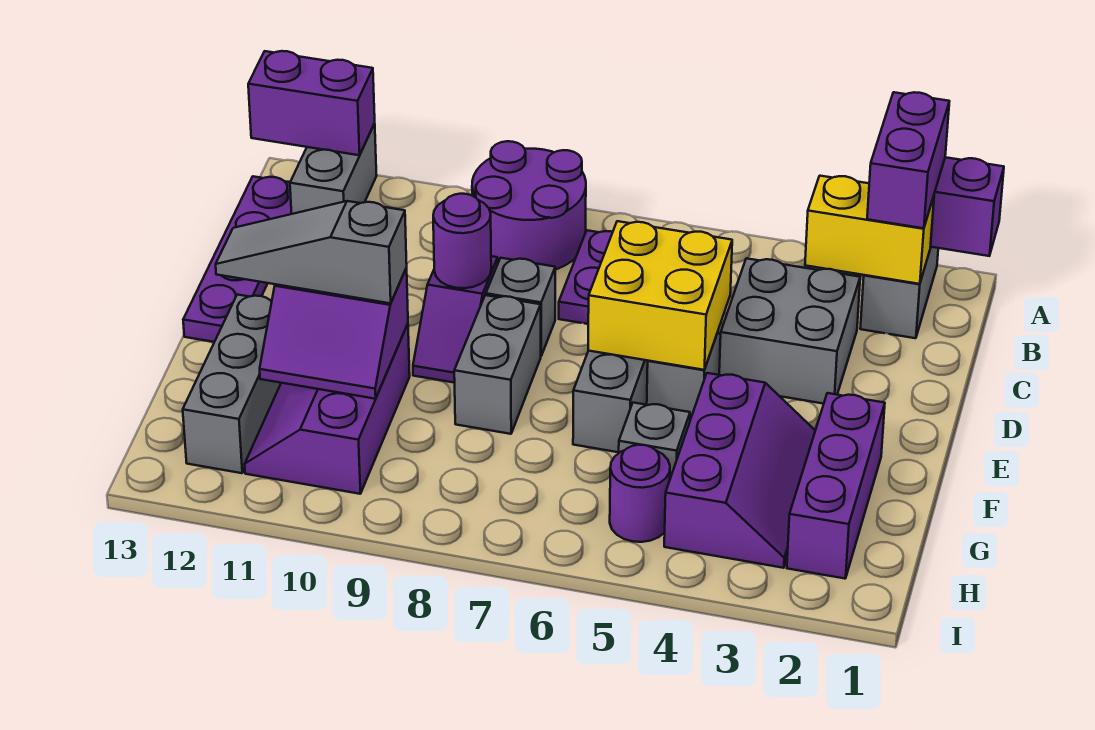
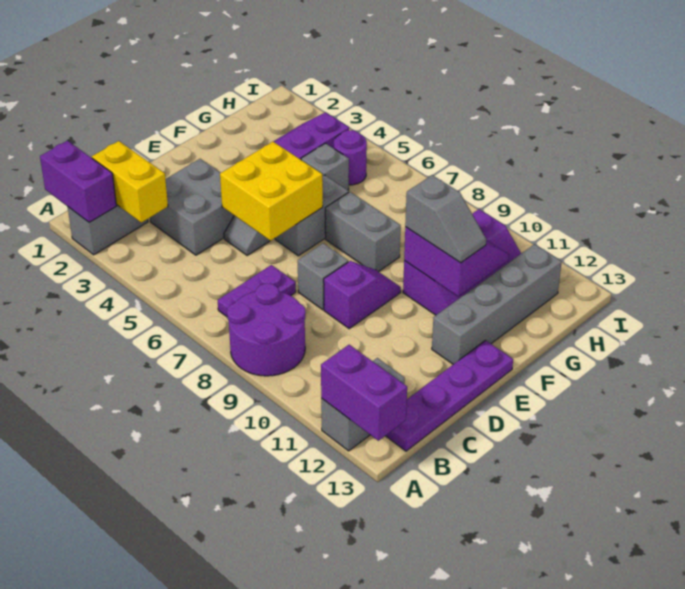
purple 1x2 brick [867,92,949,228] -> none
purple 1x1 round brick [433,194,491,288] -> none
grey 1x2 brick [454,295,541,434] -> grey 1x2 brick turned to [325,192,401,272]
purple 1x3 brick [787,393,885,579] -> none
grey 1x3 slope [216,201,407,303] -> grey 1x2 slope [405,175,486,263]
grey 1x3 brick [183,295,281,473] -> grey 1x4 brick [432,244,562,364]

